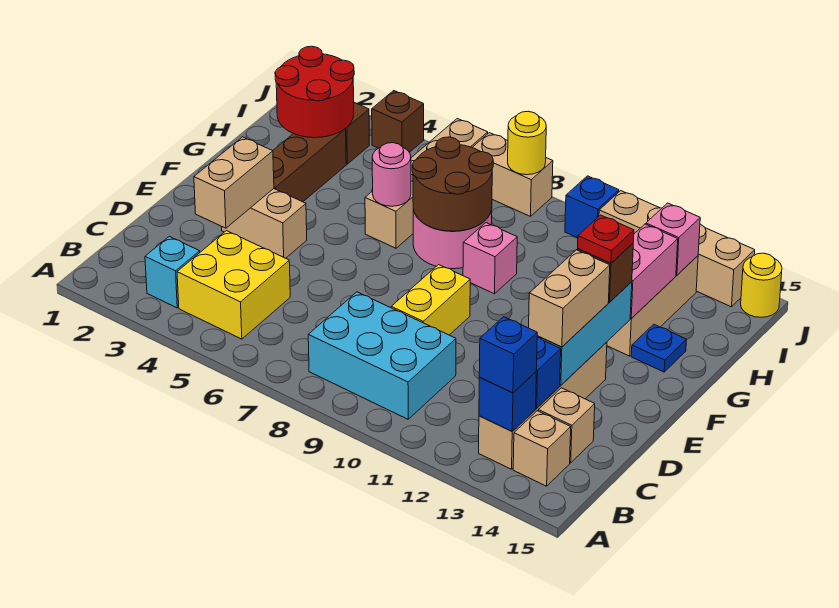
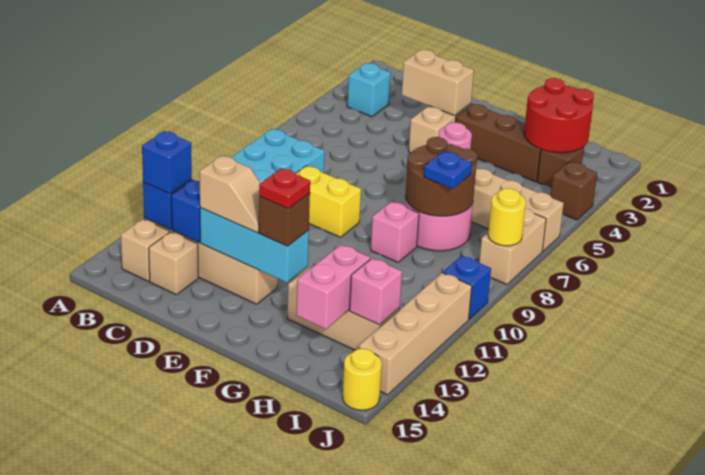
yellow 2x2 brick [177,231,290,339] -> none
tan 1x2 brick [529,250,610,347] -> tan 1x2 slope [200,156,260,233]
pink 1x2 brick [630,224,678,318] -> pink 1x2 brick turned to [296,245,370,329]
blue 1x1 plate [631,324,686,372] -> blue 1x1 plate moved to [424,151,472,189]

